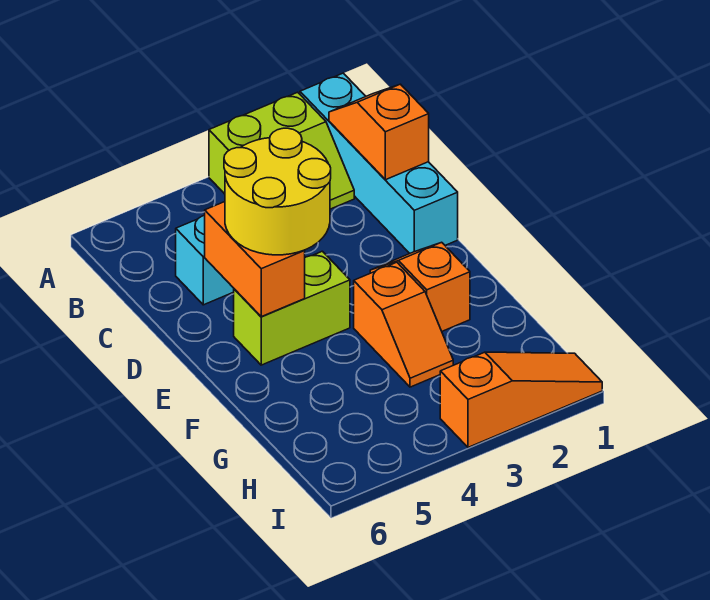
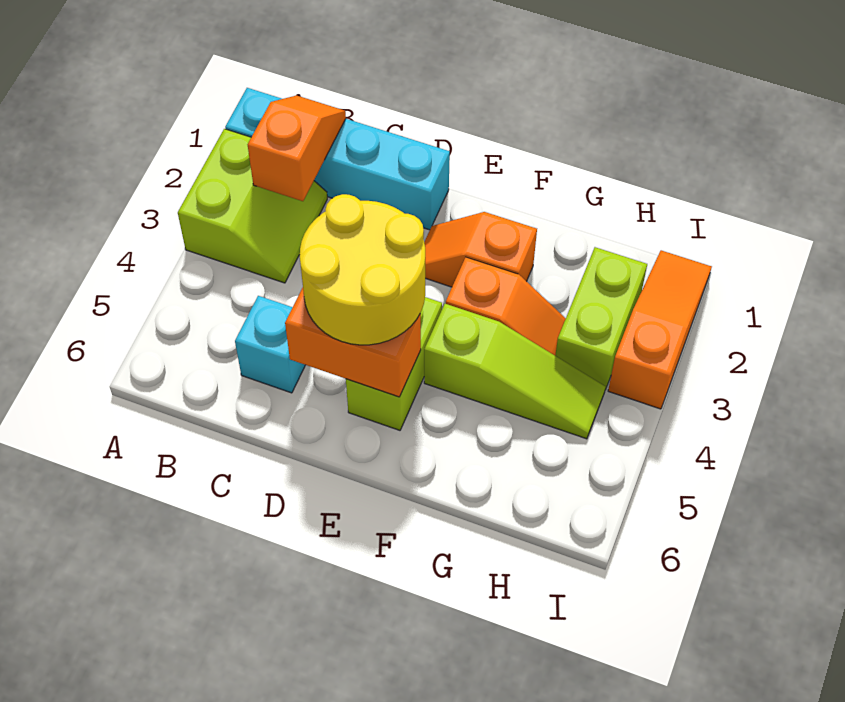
orange 1x2 slope [329,84,429,180] -> orange 1x2 slope turned to [248,95,346,201]
none -> lime 1x3 slope [424,304,605,439]
none -> lime 1x2 brick [555,247,647,390]

